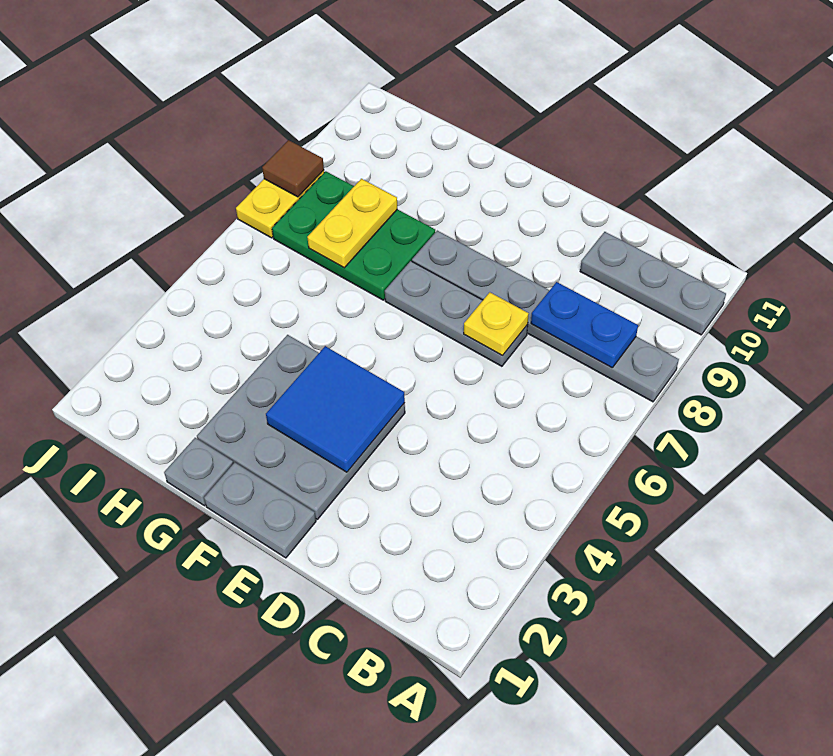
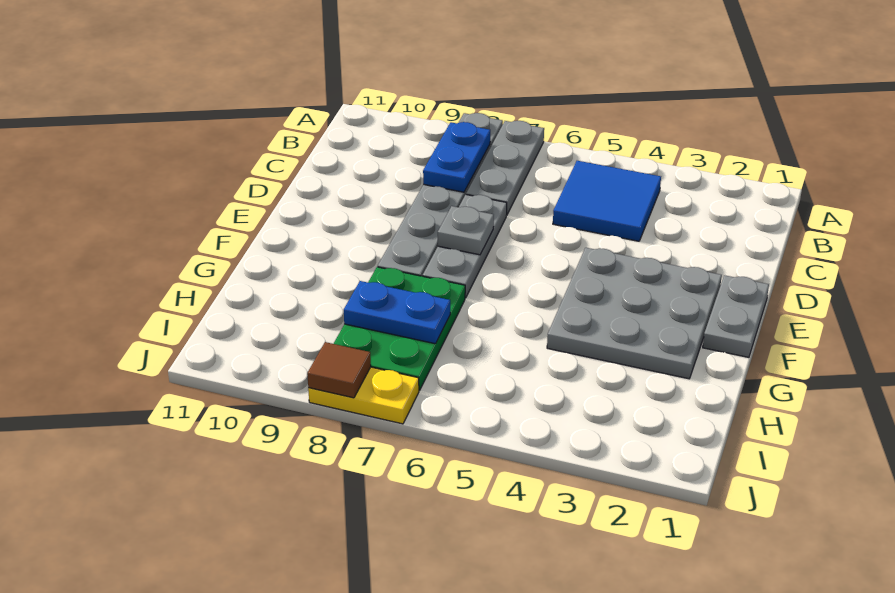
grey 1x3 plate [580,232,726,335] -> grey 1x3 plate moved to [466,121,544,214]
yellow 1x1 plate [464,292,529,356] -> none
blue 2x2 tile [266,346,405,472] -> blue 2x2 tile moved to [553,161,661,241]
grey 1x1 plate [164,438,233,506] -> grey 1x1 plate moved to [438,206,494,255]
yellow 1x2 plate [307,179,397,268] -> blue 1x2 plate [344,281,450,344]

